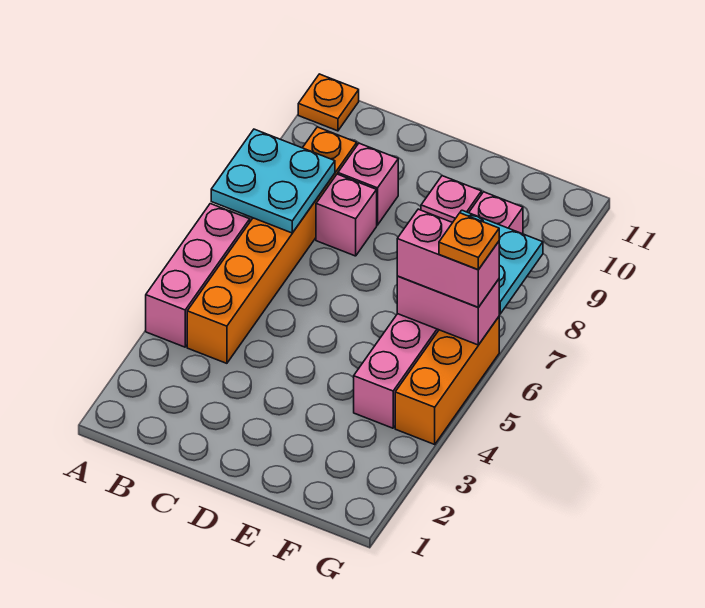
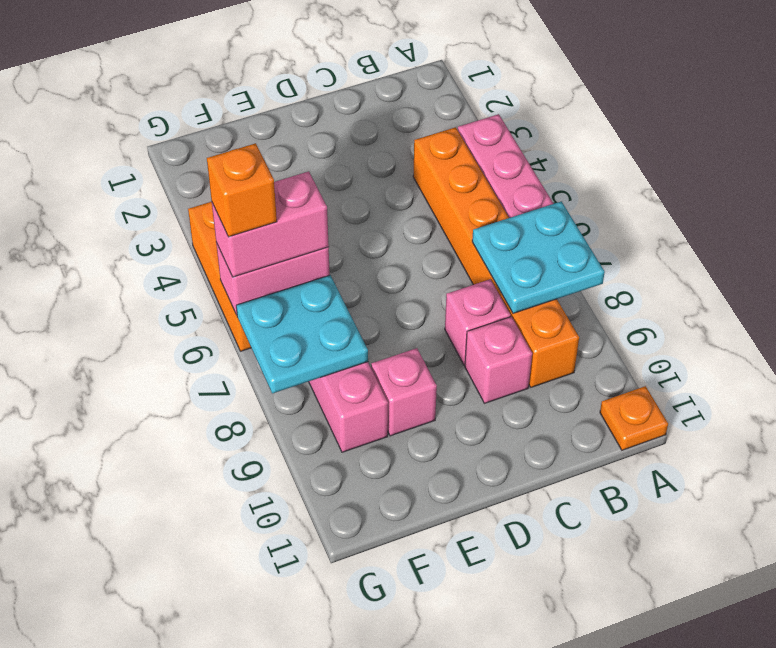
orange 1x1 plate [439,213,499,270] -> orange 1x1 brick [207,143,277,237]

